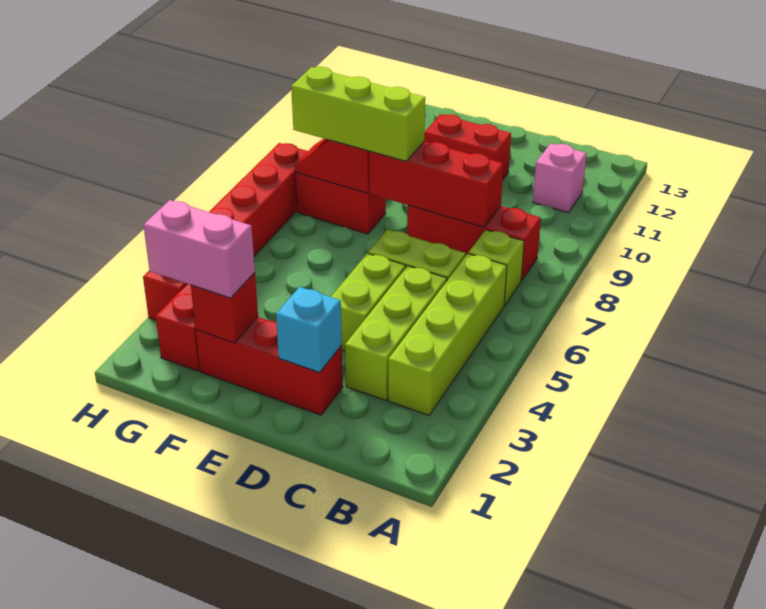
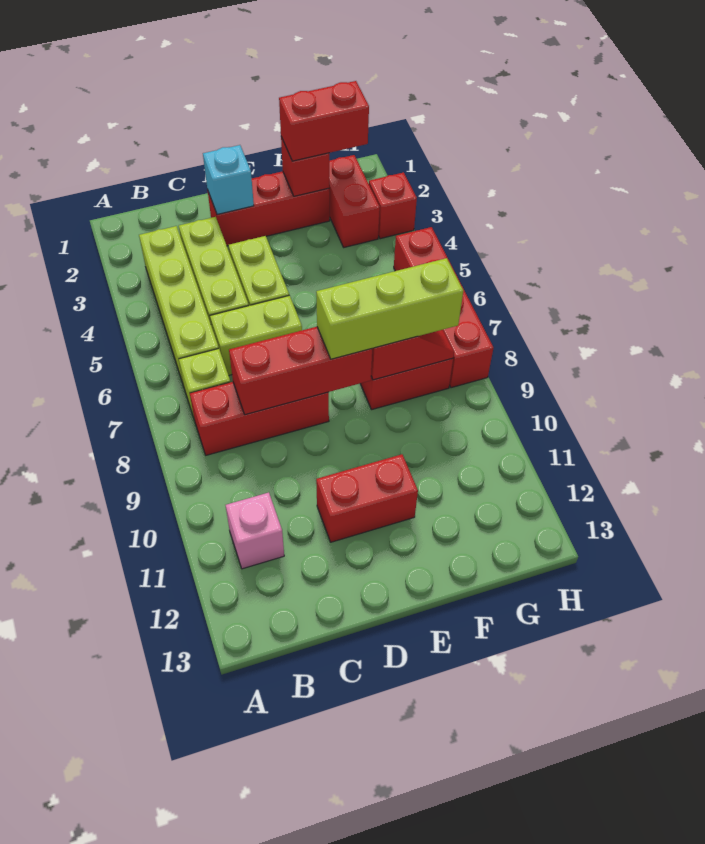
pink 1x2 brick [144,200,255,298] -> red 1x2 brick [279,81,369,161]

